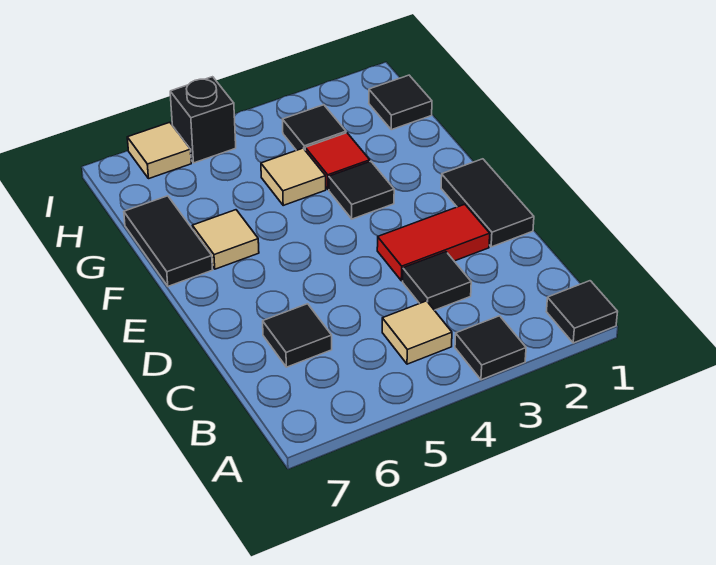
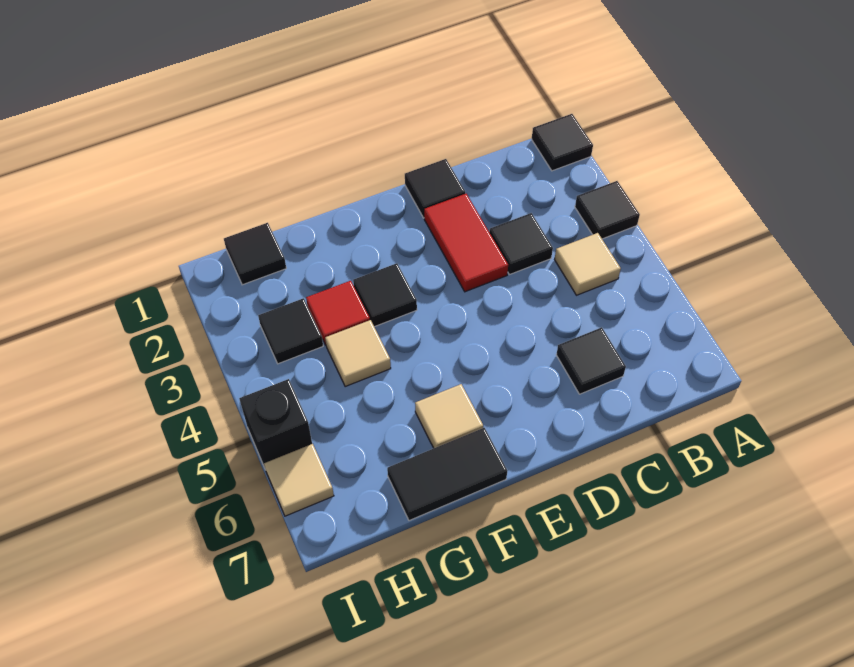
black 1x2 tile [441,159,534,247] -> black 1x1 tile [405,159,465,218]

